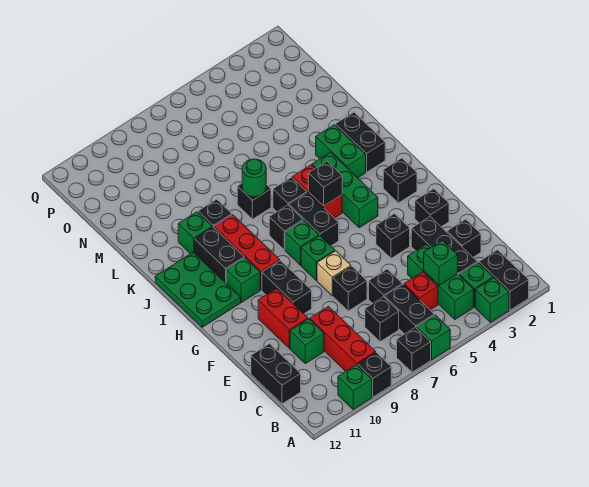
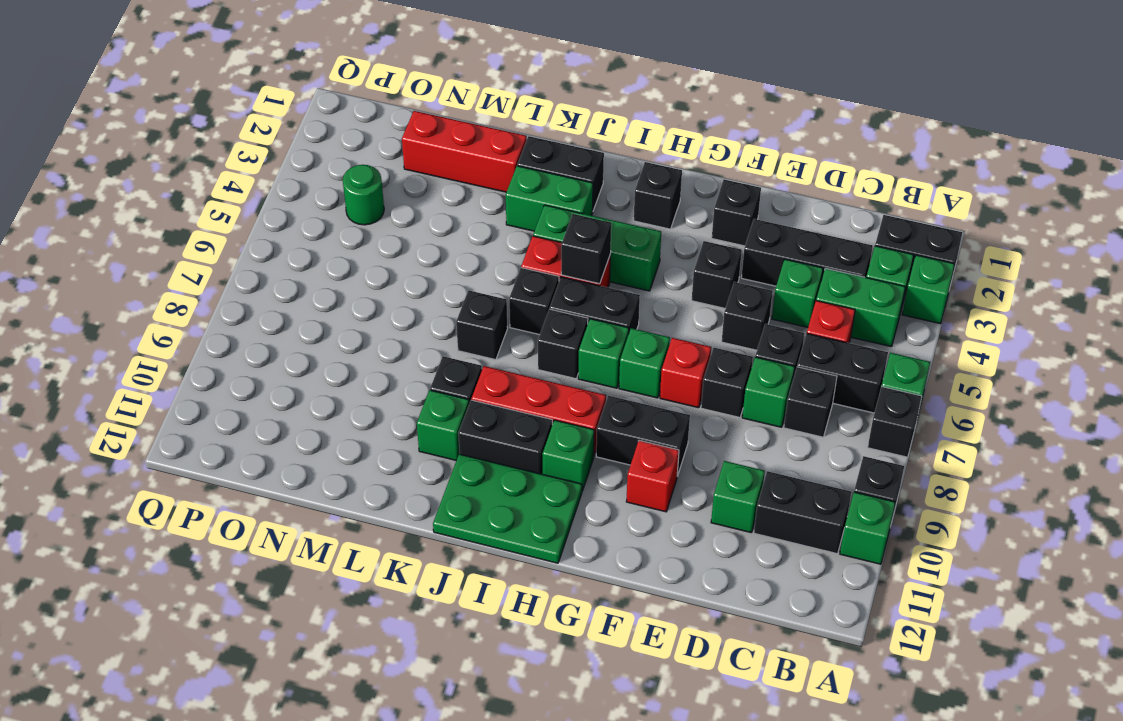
red 1x3 brick [310,306,376,371] -> red 1x3 brick moved to [402,111,527,192]
green 1x1 brick [424,241,458,285] -> green 1x1 brick moved to [742,357,795,427]
black 1x2 brick [251,344,301,404] -> black 1x2 brick moved to [754,471,851,554]
black 1x1 brick [447,219,481,257] -> black 1x1 brick moved to [722,282,773,350]
red 1x2 brick [258,288,308,348] -> red 1x1 brick [626,441,679,512]
tan 1x1 brick [317,251,351,296] -> red 1x1 brick [660,338,711,408]
green 1x1 round brick [242,159,266,197] -> green 1x1 round brick moved to [343,165,384,225]

